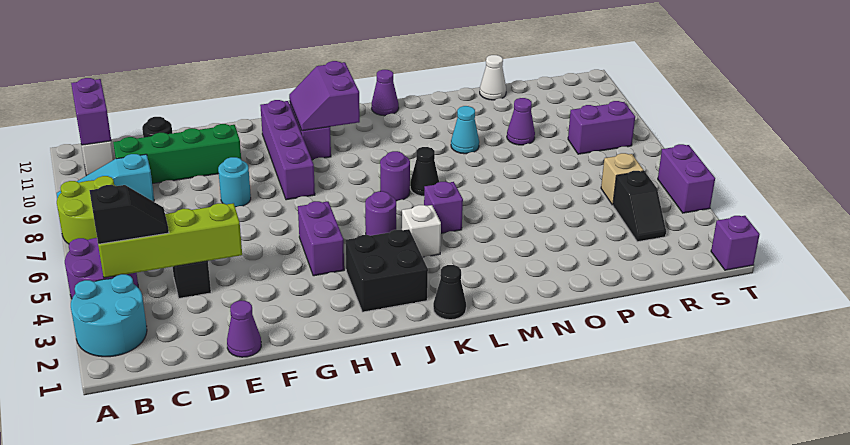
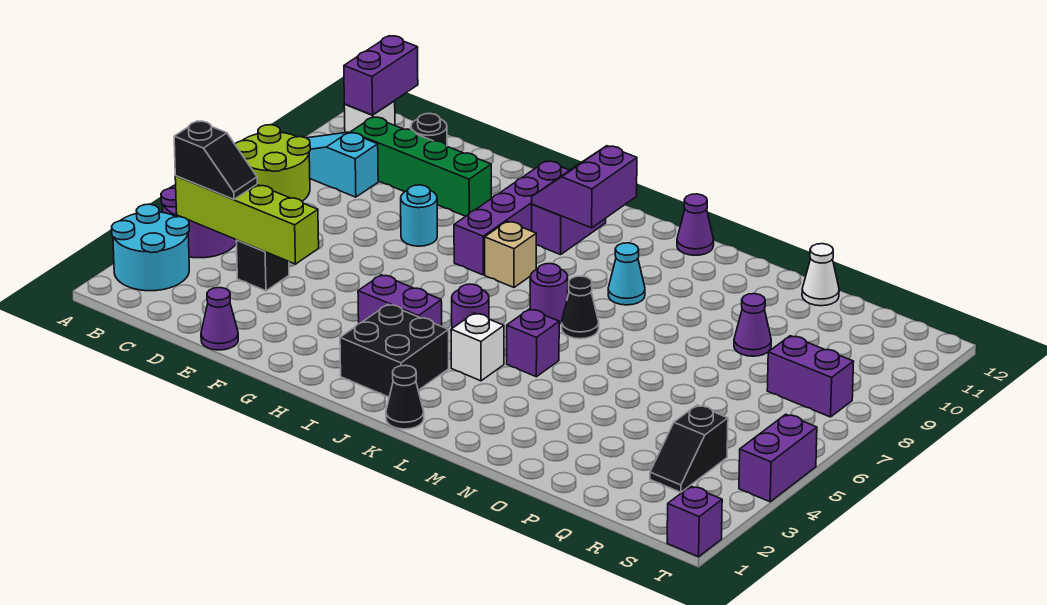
purple 1x2 brick [298,201,344,276] -> purple 1x2 brick turned to [358,275,442,326]
cyan 1x1 cone [451,106,479,154] -> cyan 1x1 cone moved to [608,243,645,305]
tan 1x1 brick [601,153,644,205] -> tan 1x1 brick moved to [485,221,536,287]

